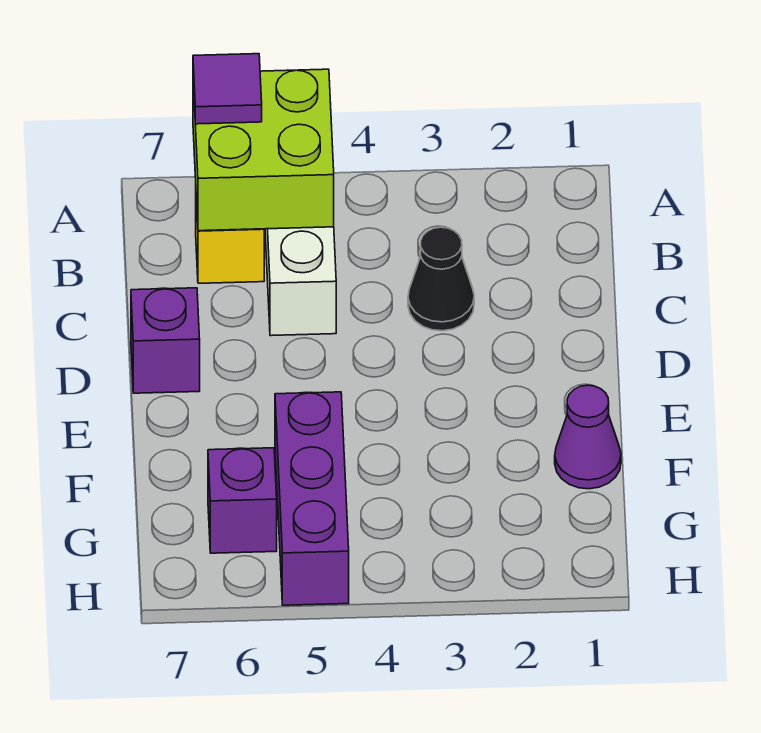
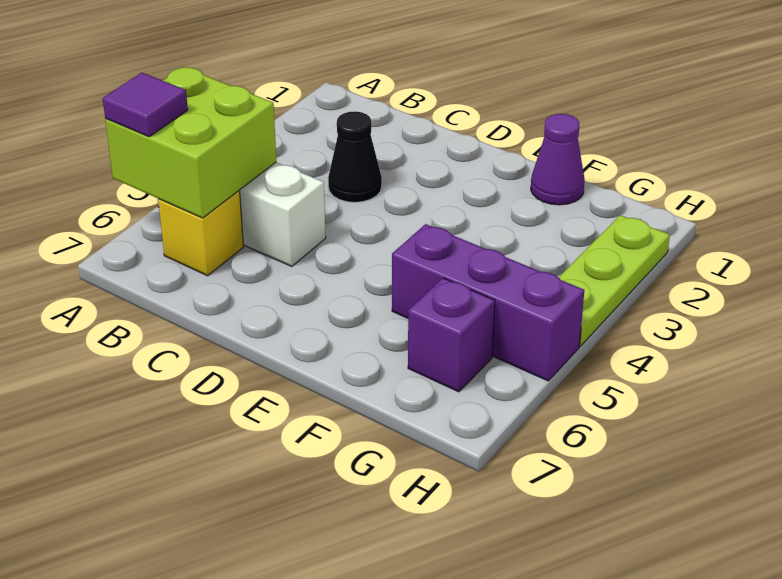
purple 1x1 brick [131,288,200,393] -> none
none -> lime 1x3 plate [559,215,670,346]

